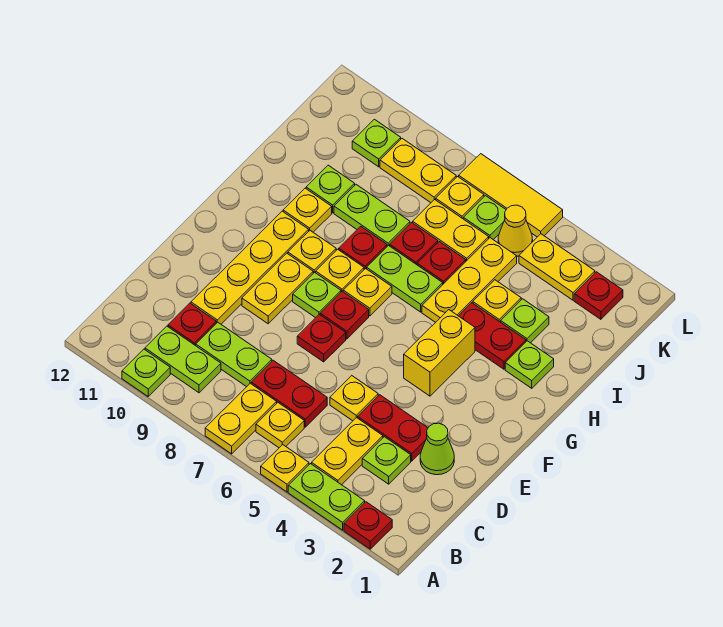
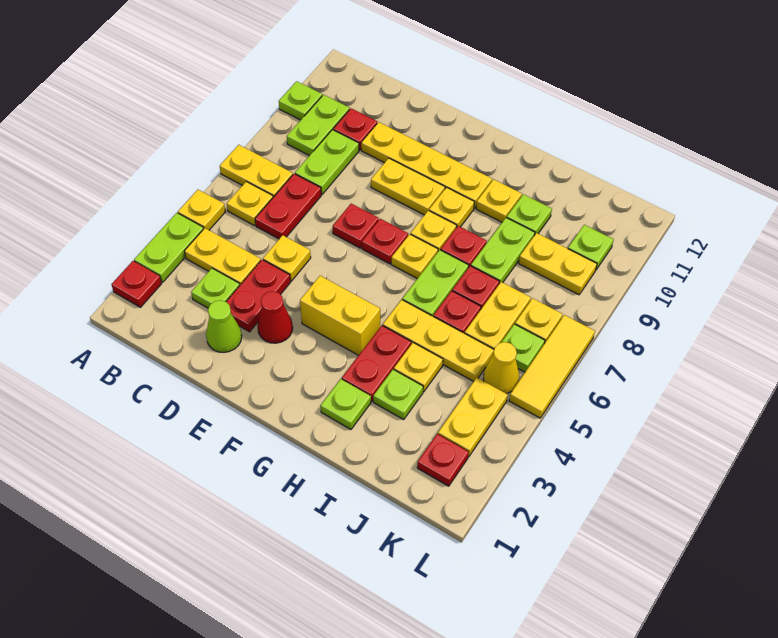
none -> red 1x1 cone [257,291,293,343]
lime 1x1 plate [293,272,341,318] -> none
yellow 1x2 plate [380,139,456,203] -> yellow 1x2 plate turned to [519,233,597,295]

